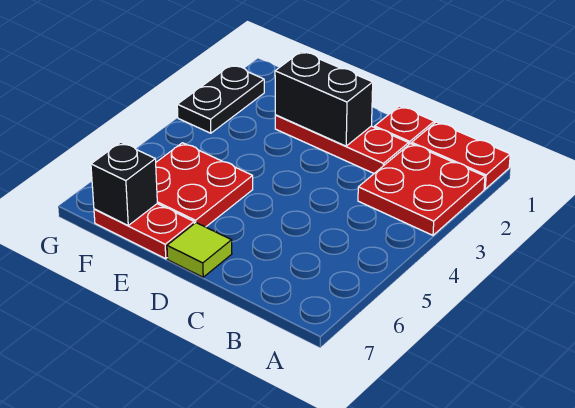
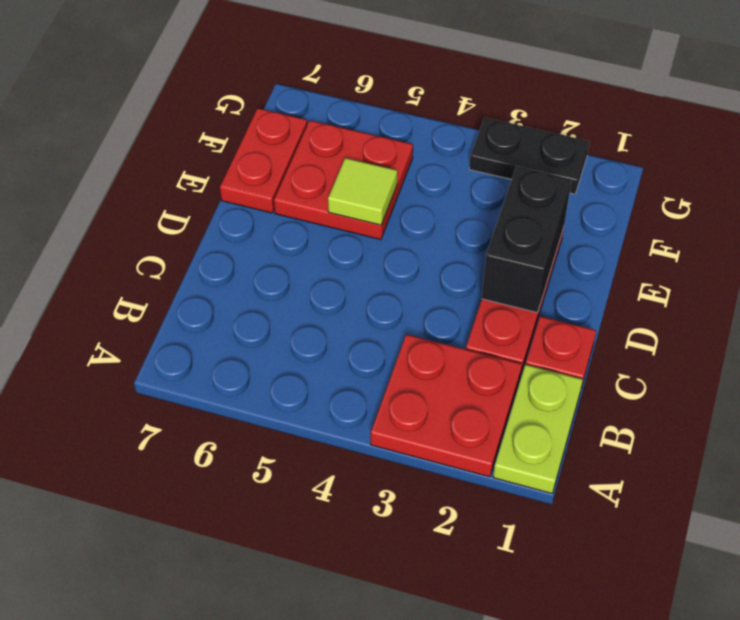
red 1x2 plate [412,122,510,189] -> lime 1x2 plate [493,364,583,493]
lime 1x1 tile [167,223,232,277] -> lime 1x1 tile moved to [328,158,397,225]
black 1x1 brick [91,142,157,225] -> none

